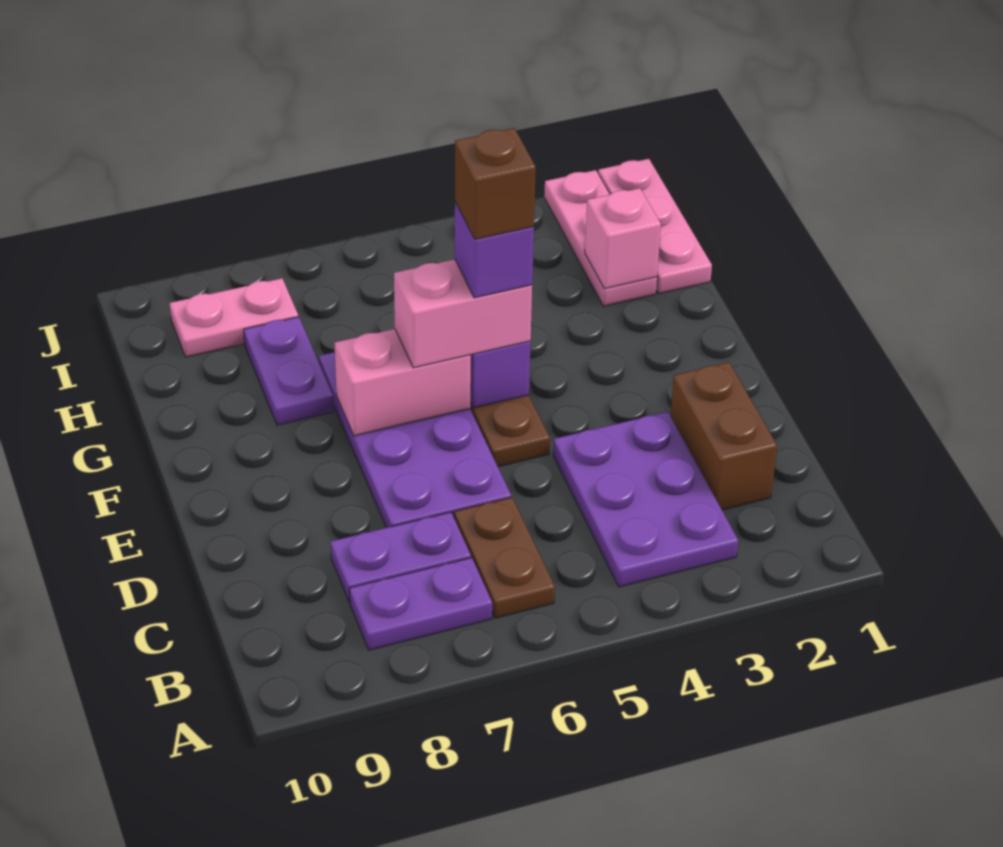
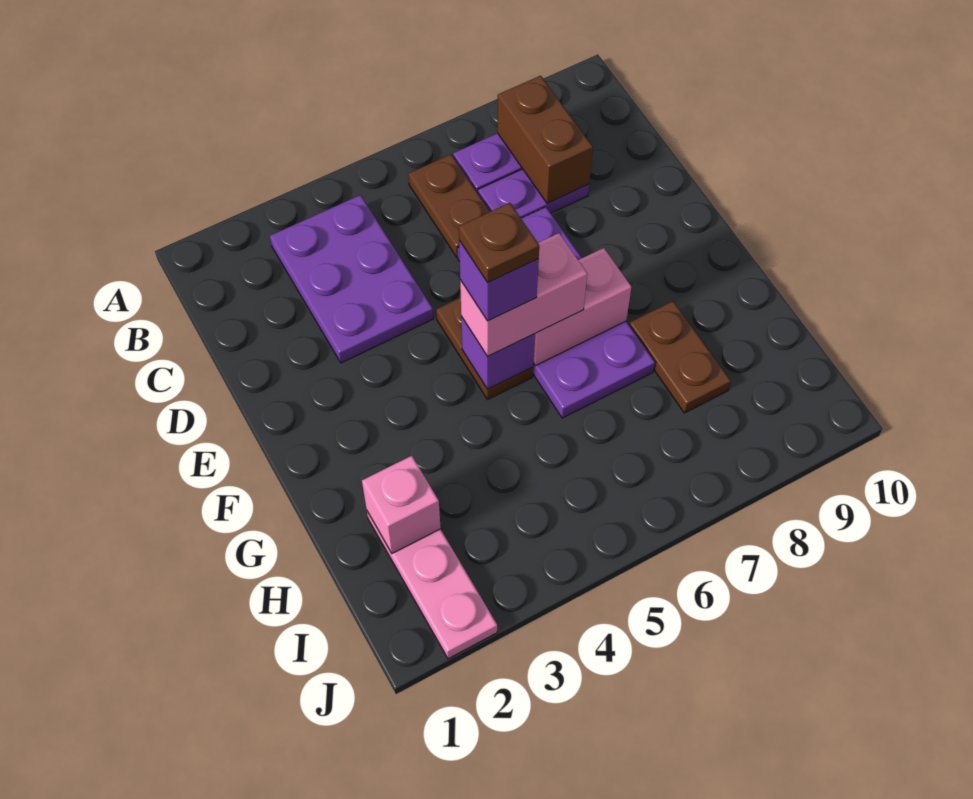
brown 1x2 brick [671,362,777,510] -> brown 1x2 brick moved to [497,76,593,204]
brown 1x1 brick [455,128,536,239] -> brown 1x1 plate [459,203,539,282]
purple 1x2 plate [244,317,334,425] -> brown 1x2 plate [629,301,731,413]
pink 1x3 plate [598,159,712,294] -> none
pink 1x2 plate [170,278,298,357] -> none

